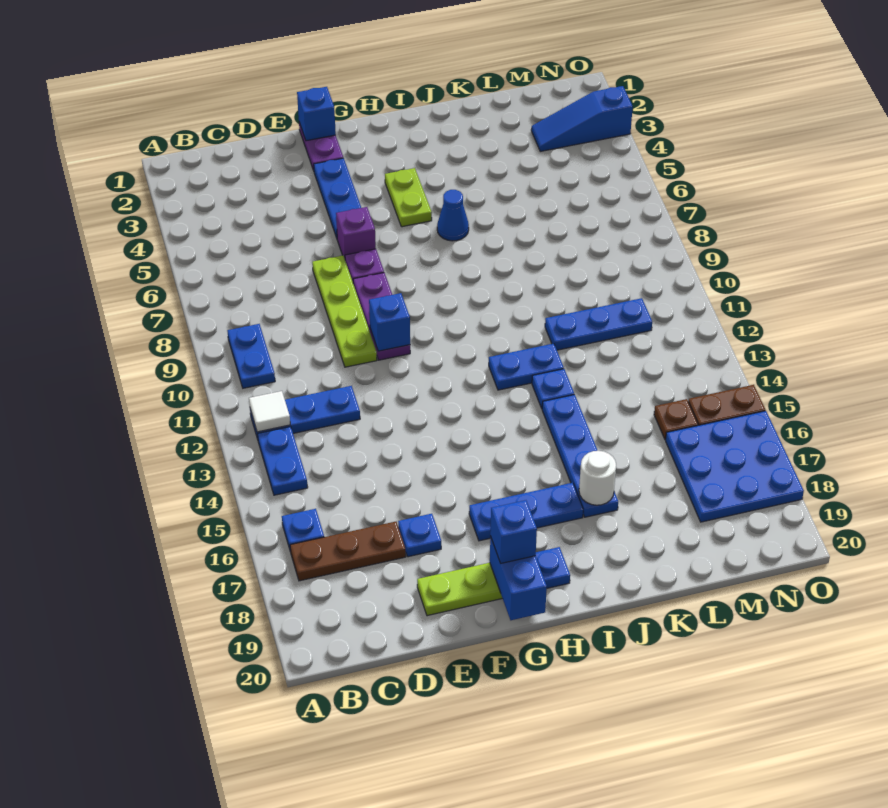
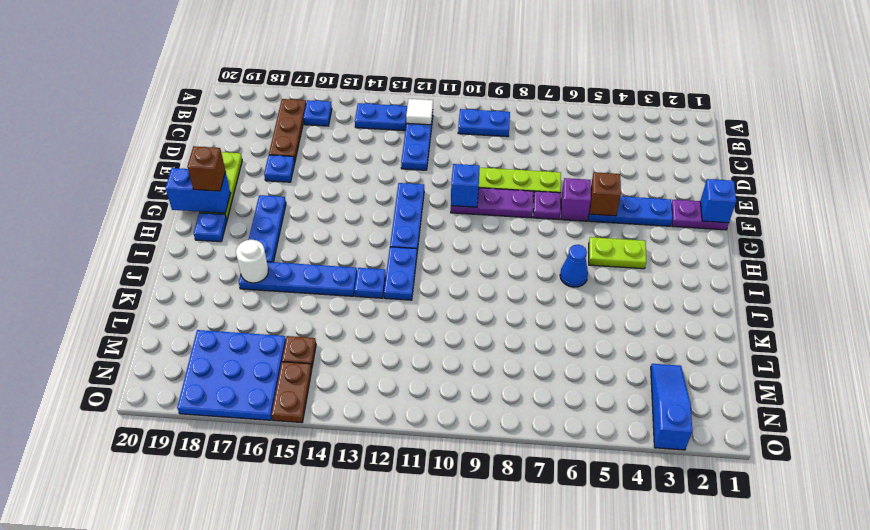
none -> brown 1x1 brick [590,172,621,216]
blue 1x1 brick [490,500,537,563] -> brown 1x1 brick [187,146,226,191]
blue 1x3 plate [545,298,652,350] -> blue 1x3 plate moved to [390,183,424,251]

